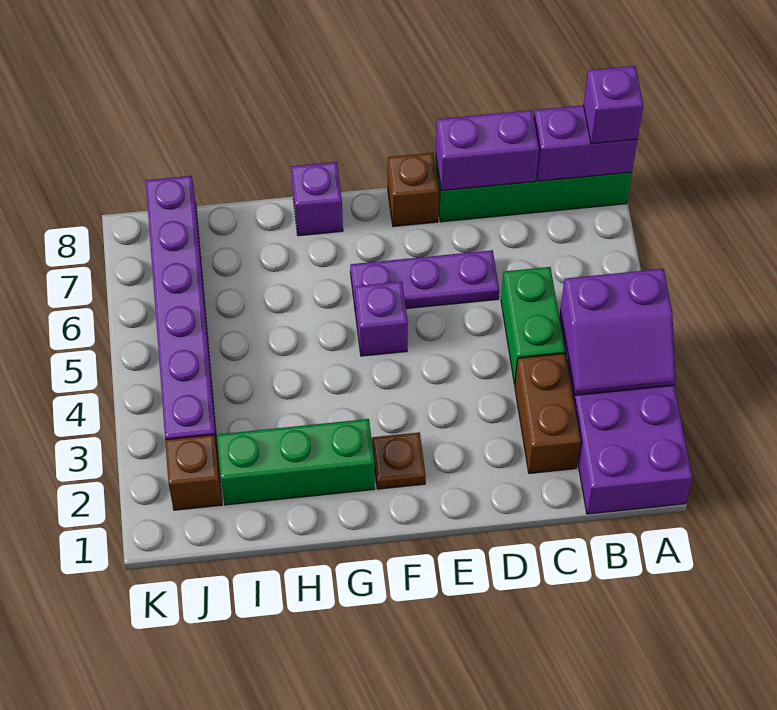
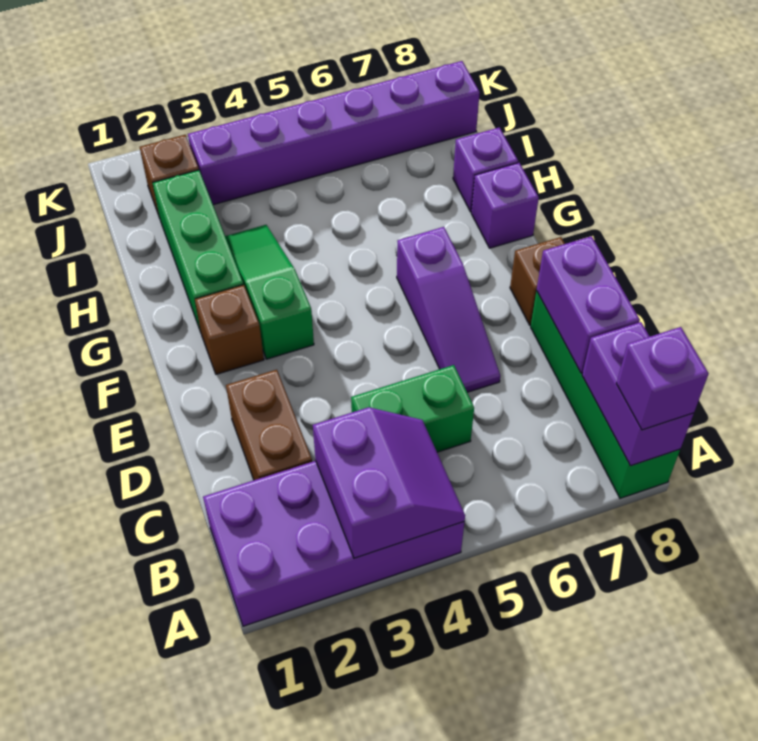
purple 2x2 slope [560,269,676,395] -> purple 2x2 slope turned to [313,407,465,558]
brown 1x2 brick [515,354,581,473] -> brown 1x2 brick turned to [226,370,312,480]
purple 1x3 plate [350,250,499,313] -> purple 1x3 slope [397,227,500,392]
brown 1x1 plate [372,432,426,489] -> brown 1x1 brick [195,285,264,374]
none -> green 1x3 slope [225,225,314,359]
purple 1x1 brick [355,282,408,356] -> purple 1x1 brick moved to [453,127,518,212]

